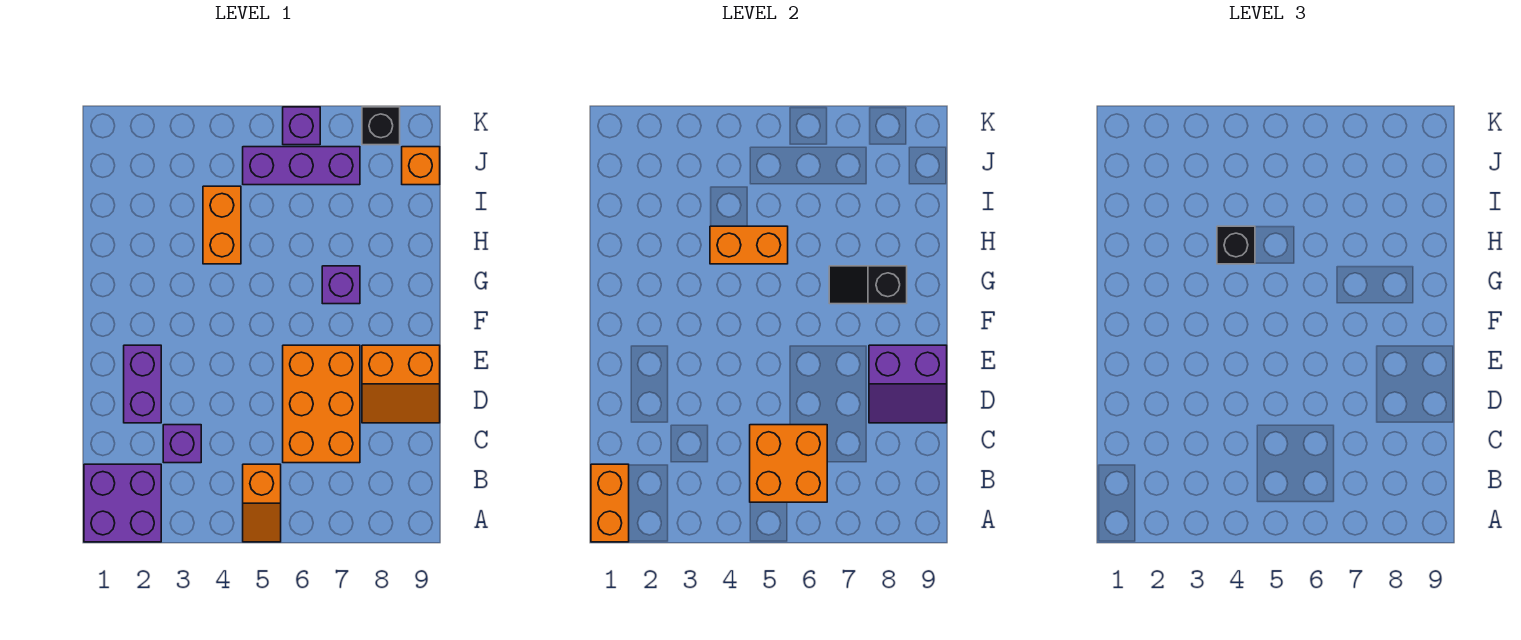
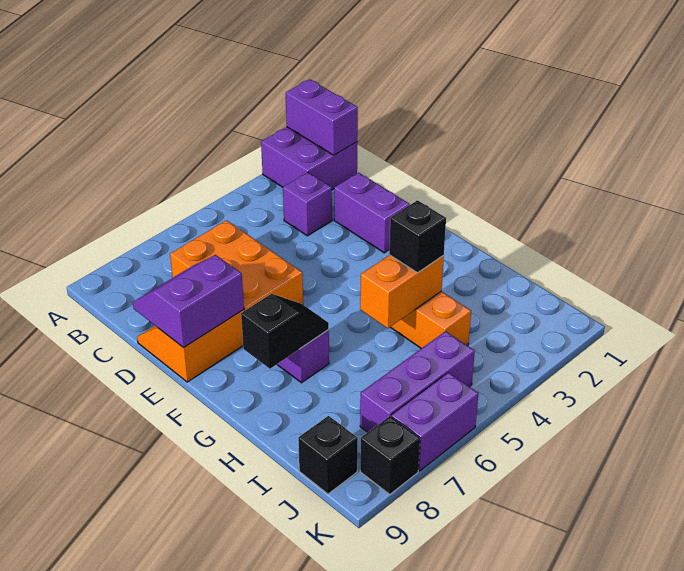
orange 1x2 brick [591,464,629,542] -> purple 1x2 brick [286,79,358,155]
orange 1x2 slope [243,464,281,542] -> none
orange 2x2 brick [750,425,827,502] -> none
orange 1x1 brick [402,147,440,185] -> black 1x1 brick [298,416,358,494]
purple 1x1 brick [283,107,320,145] -> purple 1x2 brick [391,373,479,471]

